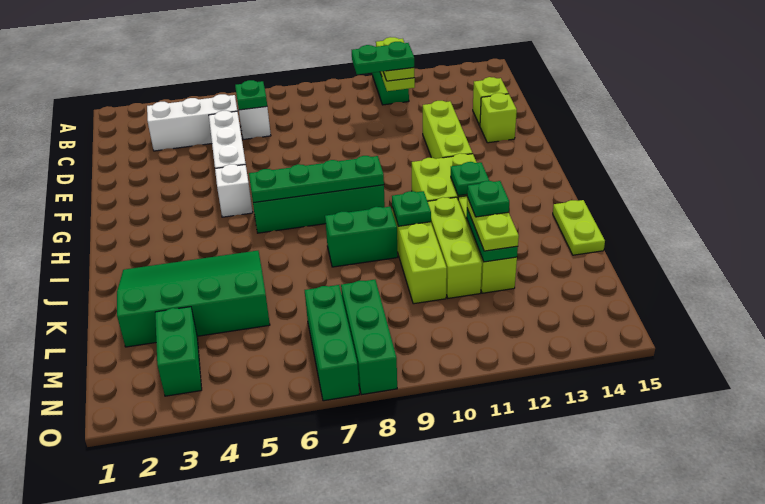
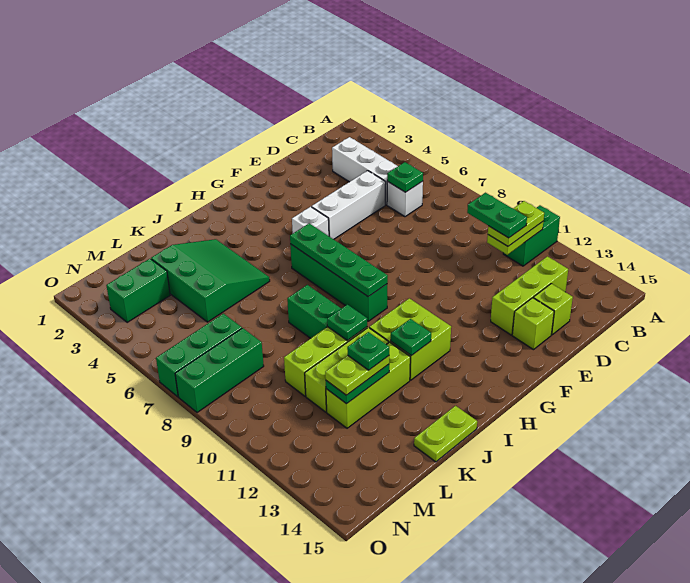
lime 1x3 brick [423,101,472,159] -> lime 1x3 brick moved to [491,256,568,335]
green 3x4 slope [117,251,270,347] -> green 3x3 slope [151,239,270,322]

